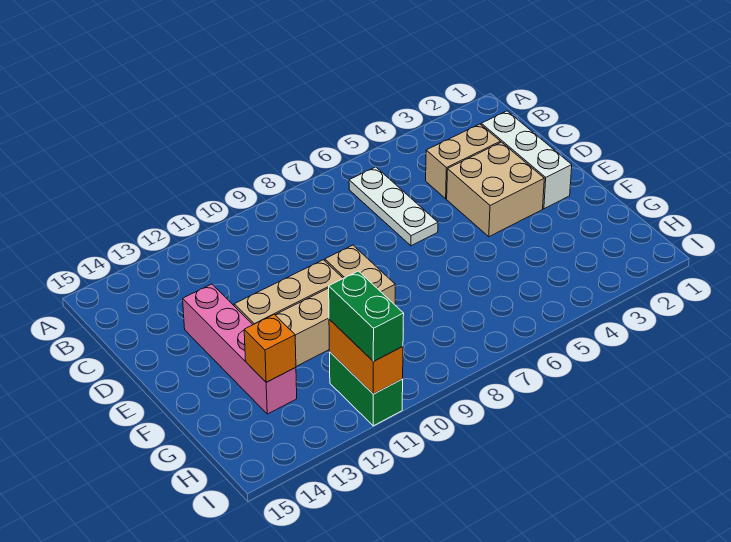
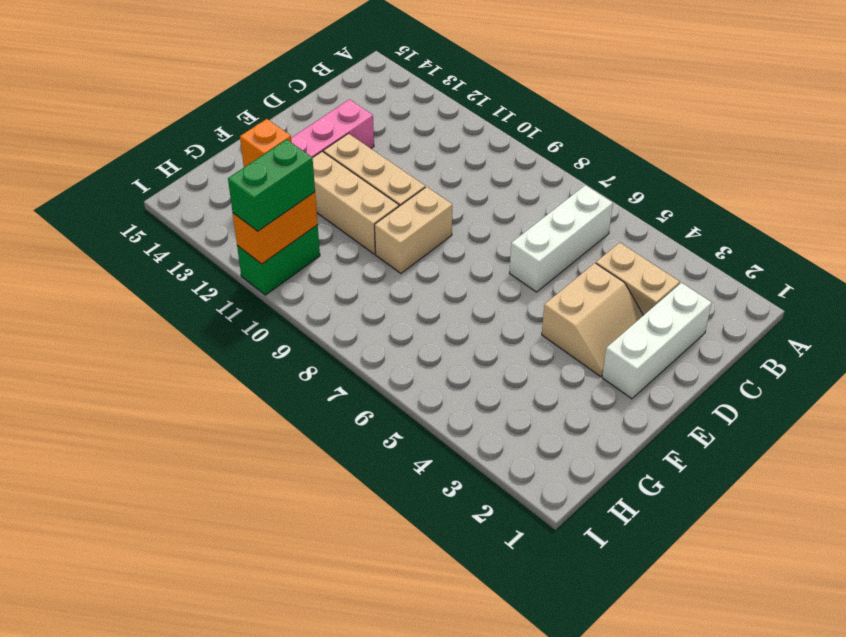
white 1x3 plate [349,167,438,246] -> white 1x3 brick [510,185,613,292]
tan 2x2 brick [447,142,544,237] -> tan 2x2 slope [542,263,643,376]

